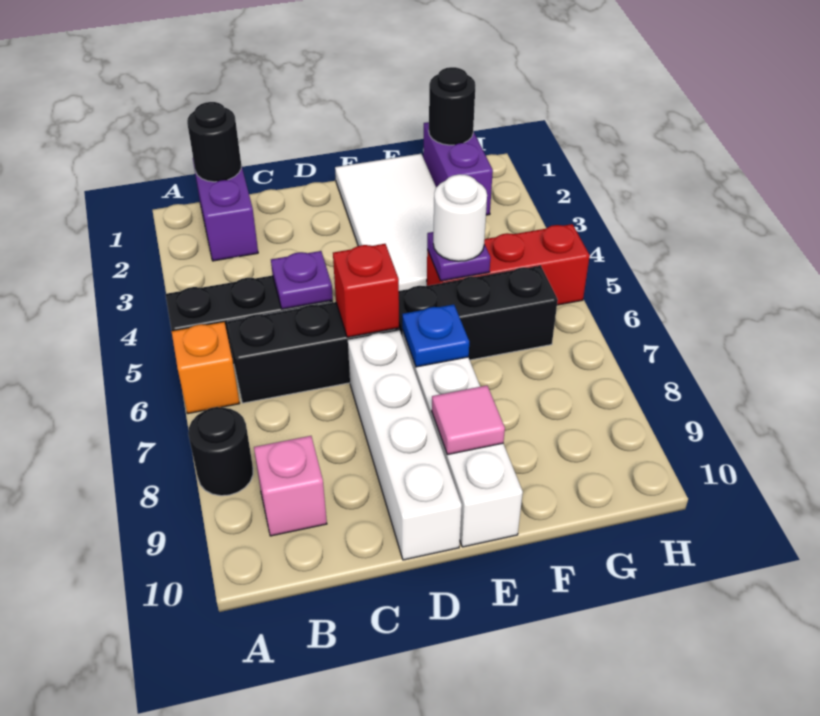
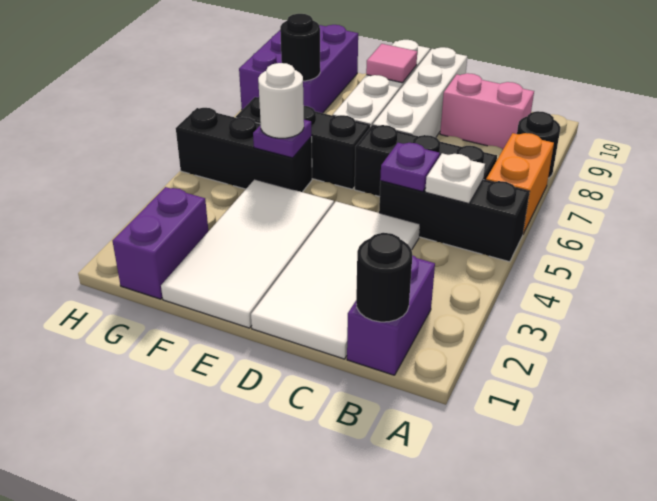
orange 1x1 brick [171,322,240,414] -> orange 1x2 brick [486,133,554,234]
none -> white 1x1 plate [425,153,485,204]
pink 1x1 brick [254,436,327,536] -> pink 1x2 brick [440,73,534,149]
none -> white 2x4 tile [251,201,420,359]
red 1x1 brick [333,244,399,337] -> none
blue 1x1 plate [402,305,469,367] -> none
red 1x3 brick [427,224,590,305] -> black 1x3 brick [176,108,312,192]
black 1x1 round brick [429,67,475,145] -> black 1x1 round brick moved to [280,14,320,81]
none -> purple 2x3 brick [239,25,358,113]

